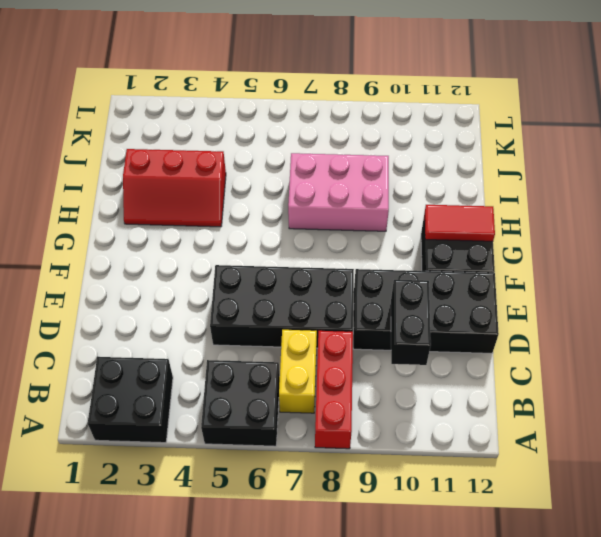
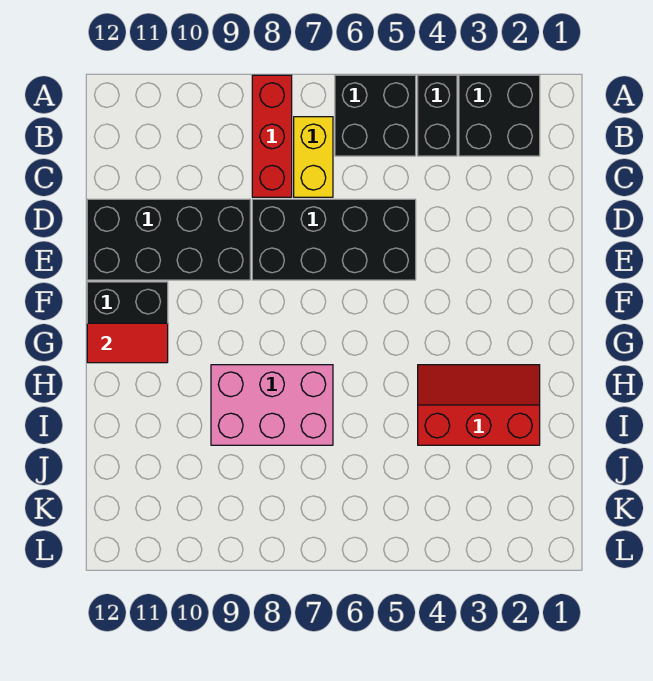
black 1x2 brick [391,280,431,365] -> black 1x2 brick moved to [418,75,457,156]

